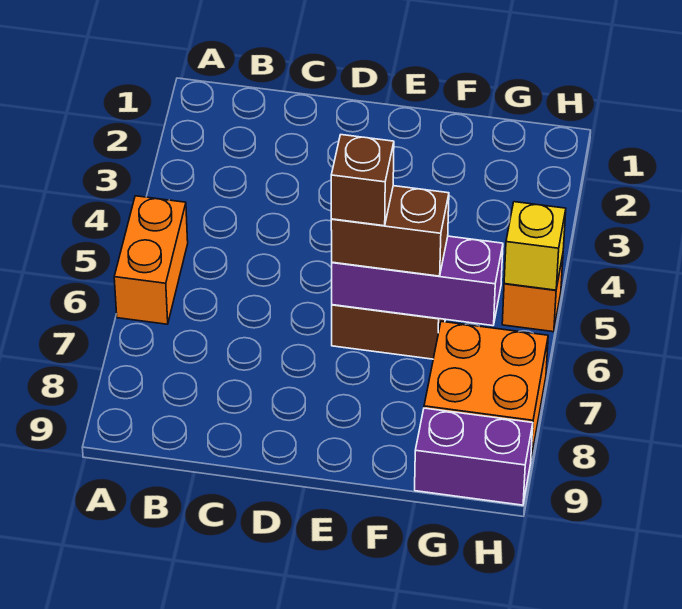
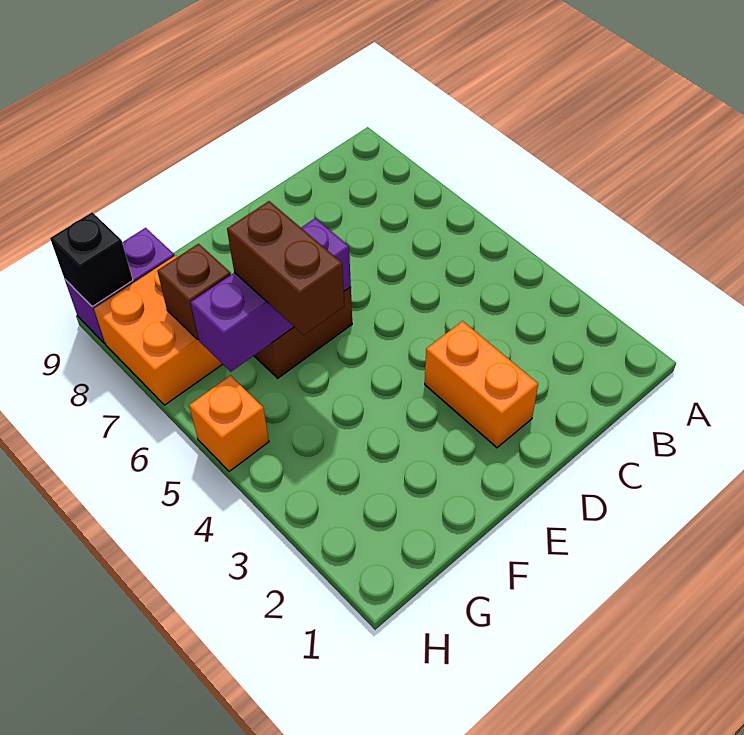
orange 1x2 brick [114,196,188,324] -> orange 1x2 brick moved to [425,321,538,448]
brown 1x2 brick [331,186,449,276] -> brown 1x2 brick turned to [227,201,344,335]
brown 1x1 brick [331,135,394,226] -> brown 1x1 brick moved to [157,244,231,339]
yellow 1x1 brick [504,202,566,290] -> none
none -> black 1x1 brick [50,212,133,307]

